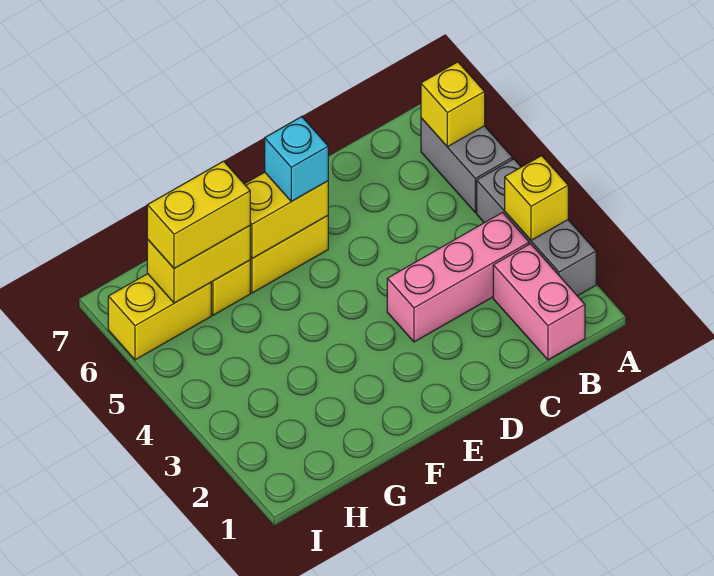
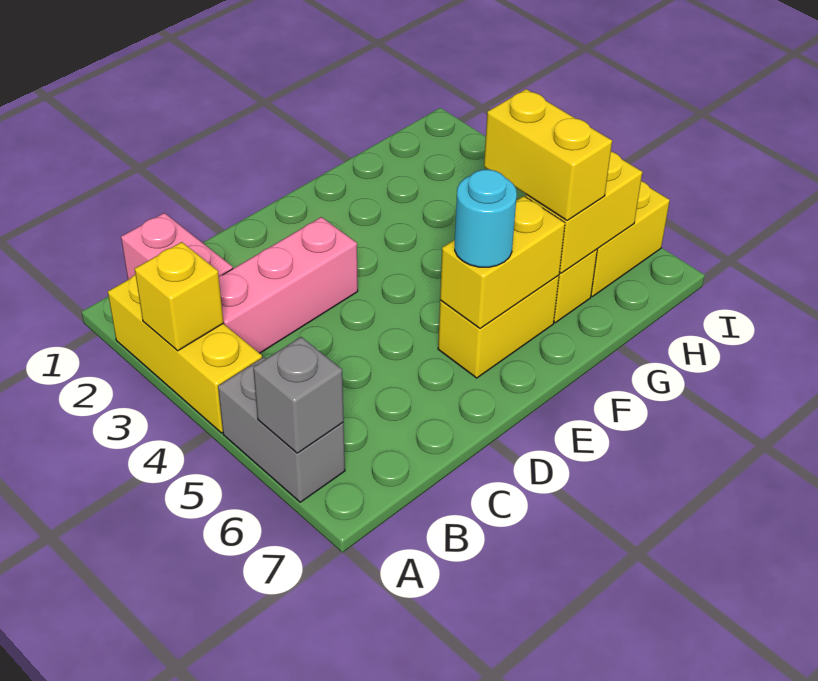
grey 1x3 brick [477,159,596,296] -> yellow 1x3 brick [108,275,262,433]
yellow 1x1 brick [421,62,485,147] -> grey 1x1 brick [253,337,344,453]
cyan 1x1 brick [265,117,328,201] -> cyan 1x1 round brick [455,170,517,267]
yellow 1x2 brick [147,161,250,269] -> yellow 1x2 brick turned to [484,89,612,220]

